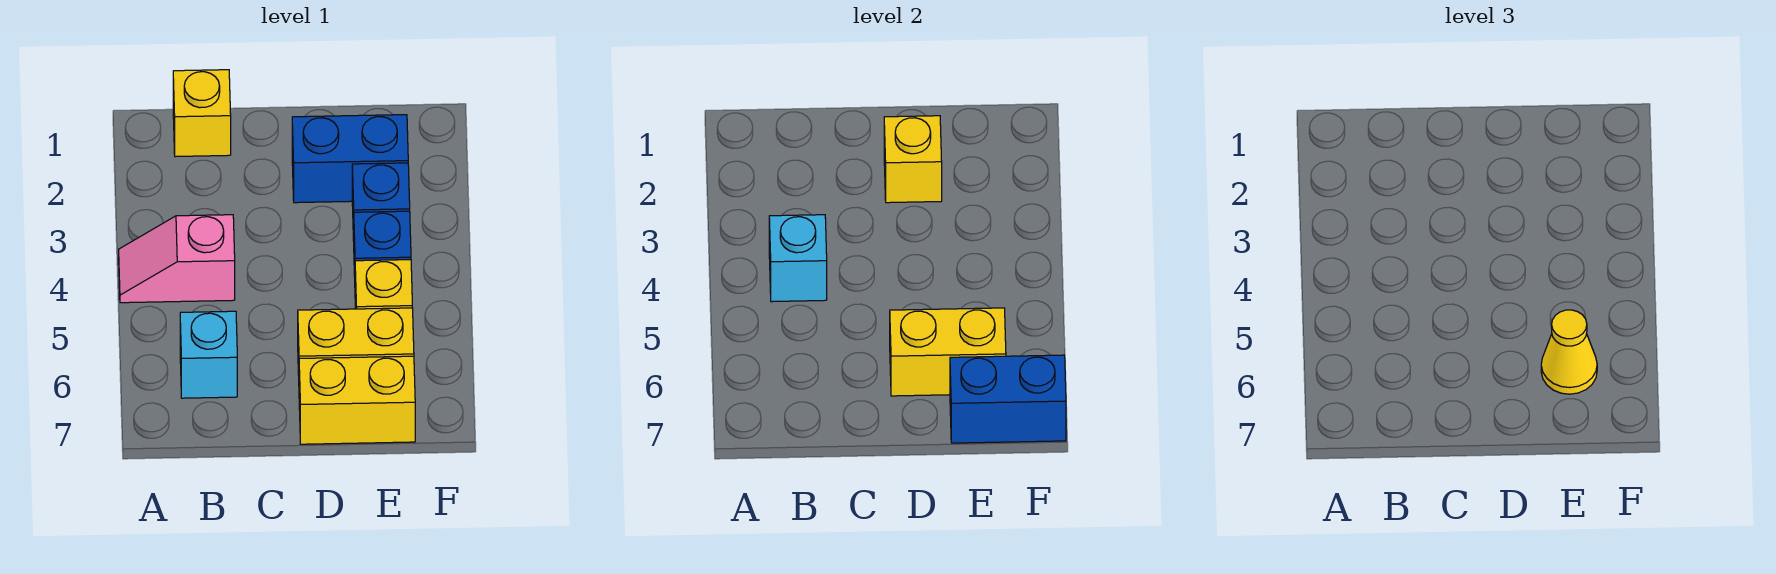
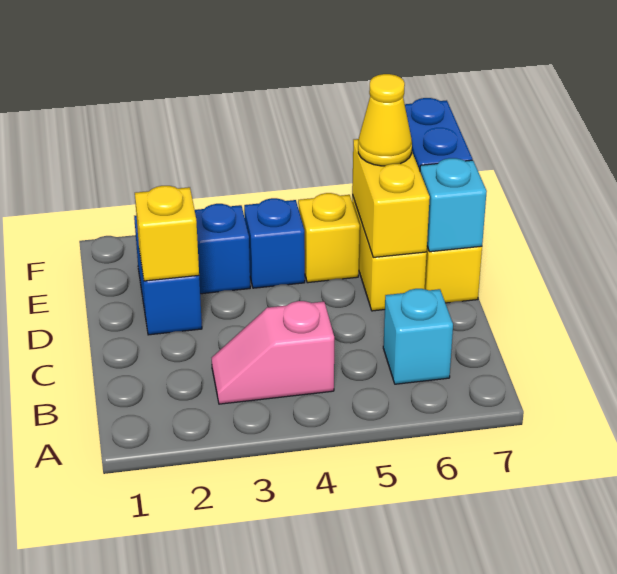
pink 1x2 slope [119,215,235,303] -> pink 1x2 slope turned to [212,301,334,404]
yellow 1x1 brick [173,70,231,157] -> none
cyan 1x1 brick [769,215,827,302] -> cyan 1x1 brick moved to [420,158,487,252]

